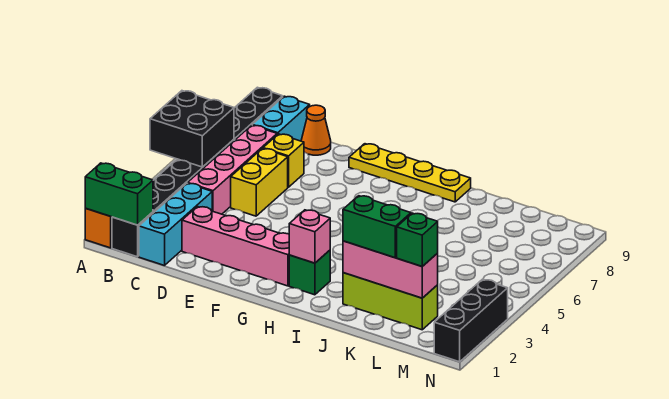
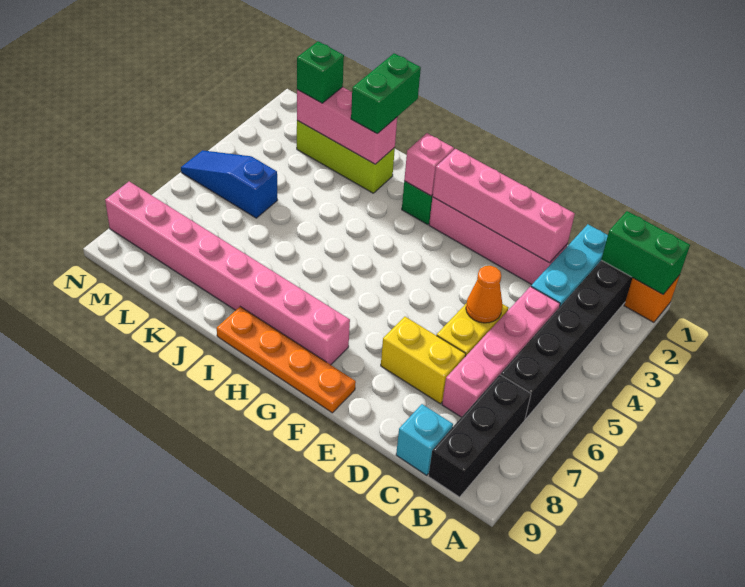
black 2x2 brick [150,91,234,167] -> none
cyan 1x2 brick [253,96,310,141] -> cyan 1x1 brick [396,404,453,475]
none -> pink 1x4 brick [433,149,575,263]
yellow 1x1 brick [263,134,304,187] -> yellow 1x2 brick [381,317,466,404]
orange 1x1 cone [301,105,331,155] -> orange 1x1 cone moved to [466,266,503,323]
yellow 1x4 plate [349,144,471,202] -> orange 1x4 plate [217,307,356,413]
none -> pink 1x8 brick [105,182,350,365]
green 1x2 brick [343,196,411,258] -> green 1x2 brick turned to [351,53,421,134]
none -> blue 1x3 slope [181,150,277,218]
black 1x3 brick [434,280,508,362] -> none

